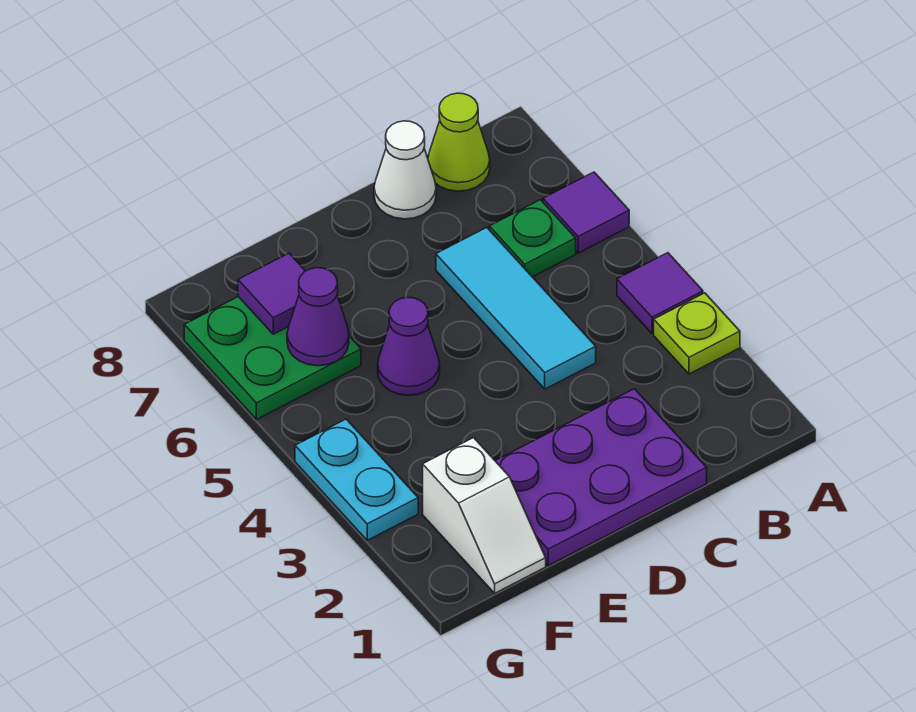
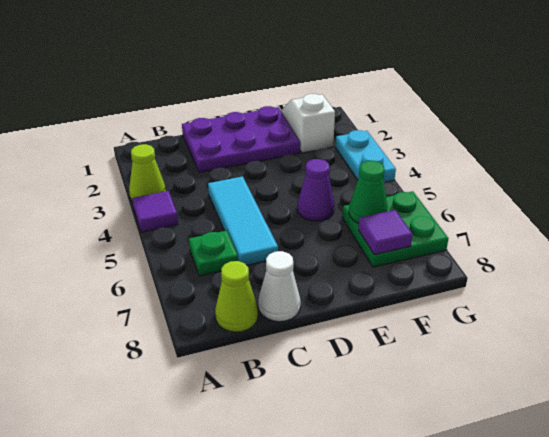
lime 1x1 plate [654,293,740,374] -> lime 1x1 cone [129,144,166,201]
purple 1x1 tile [543,172,629,253] -> none
purple 1x1 cone [287,268,349,366] -> green 1x1 cone [349,161,388,223]

